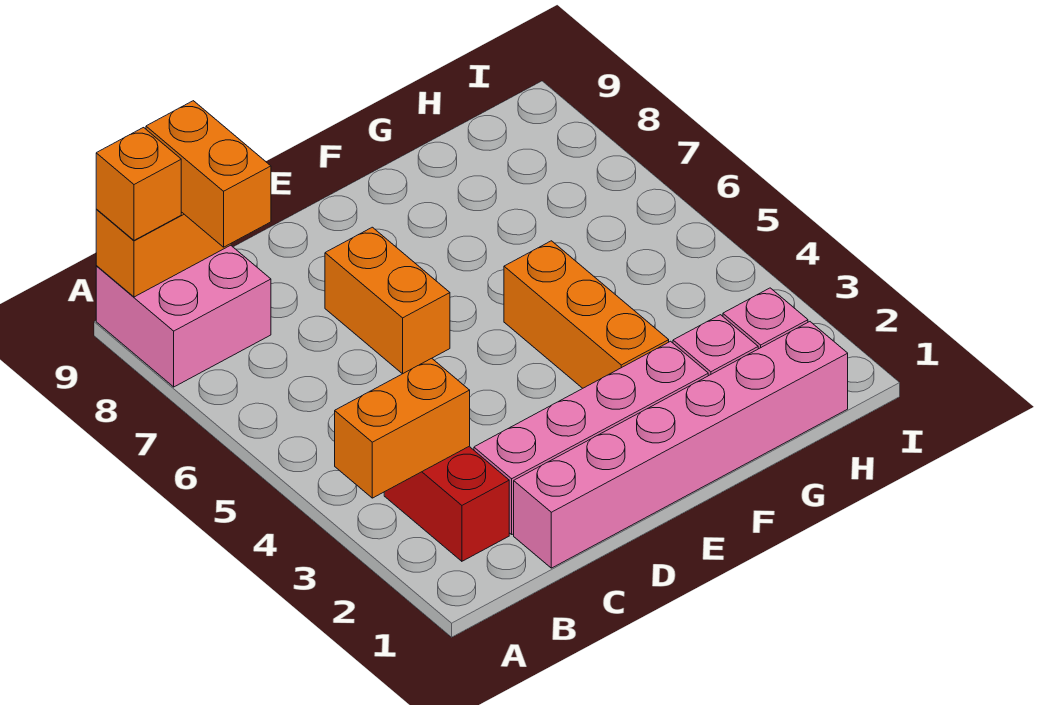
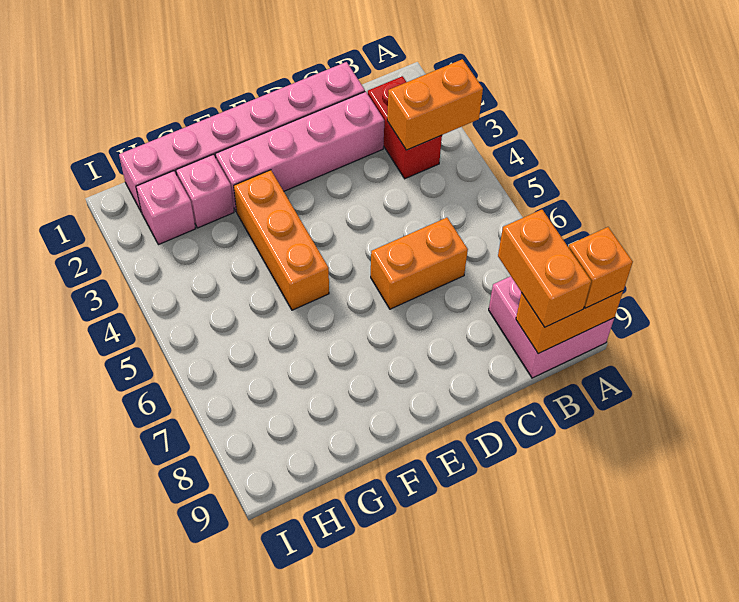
orange 1x2 brick [325,227,450,374] -> orange 1x2 brick turned to [371,218,468,309]

